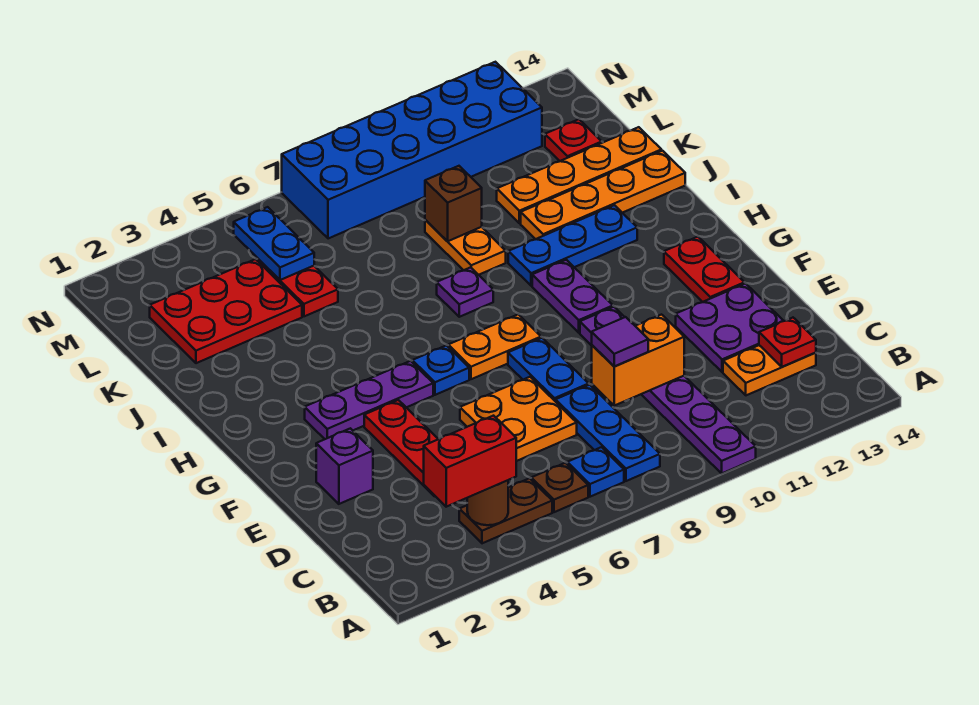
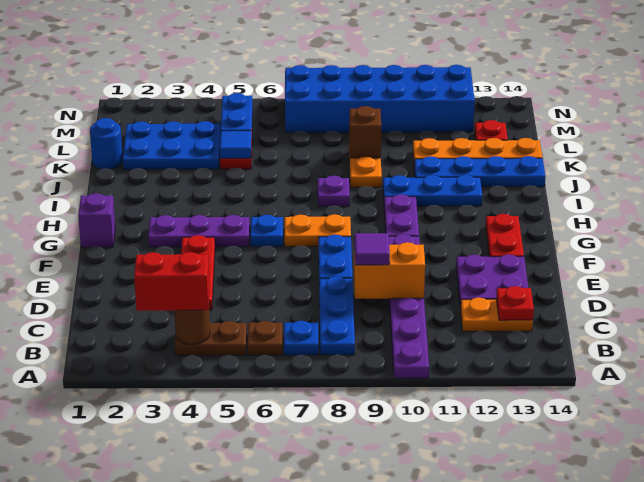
orange 2x2 plate [460,377,577,461] -> none
purple 1x1 brick [316,428,373,504] -> purple 1x1 brick moved to [78,193,115,247]
orange 1x4 plate [521,151,685,239] -> blue 1x4 plate [414,156,546,187]
none -> blue 1x1 round brick [90,118,123,169]
red 2x3 plate [150,259,302,363] -> blue 2x3 plate [123,121,221,170]
none -> blue 1x1 tile [220,131,251,158]

